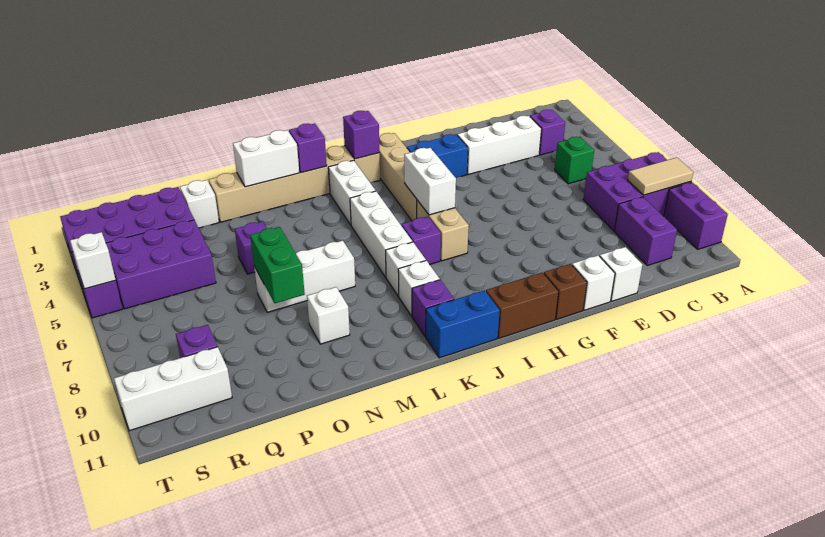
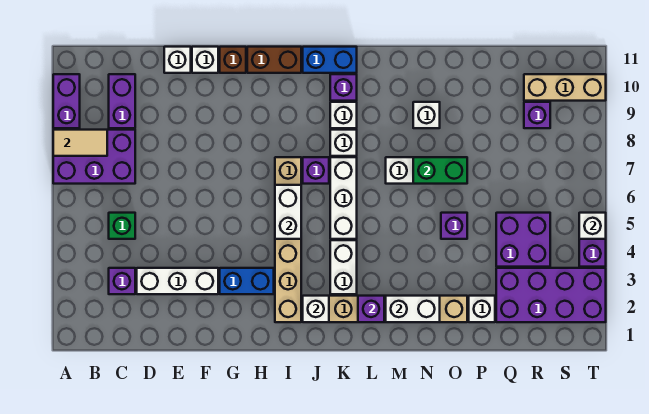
purple 1x1 brick [343,111,380,159] -> white 1x1 brick [303,296,329,322]
green 1x2 brick [250,227,305,303] -> green 1x2 brick turned to [413,157,467,184]
purple 2x3 brick [106,220,216,309] -> purple 2x2 brick [496,213,550,267]
white 1x3 brick [114,347,232,431] -> tan 1x3 brick [524,74,606,101]

